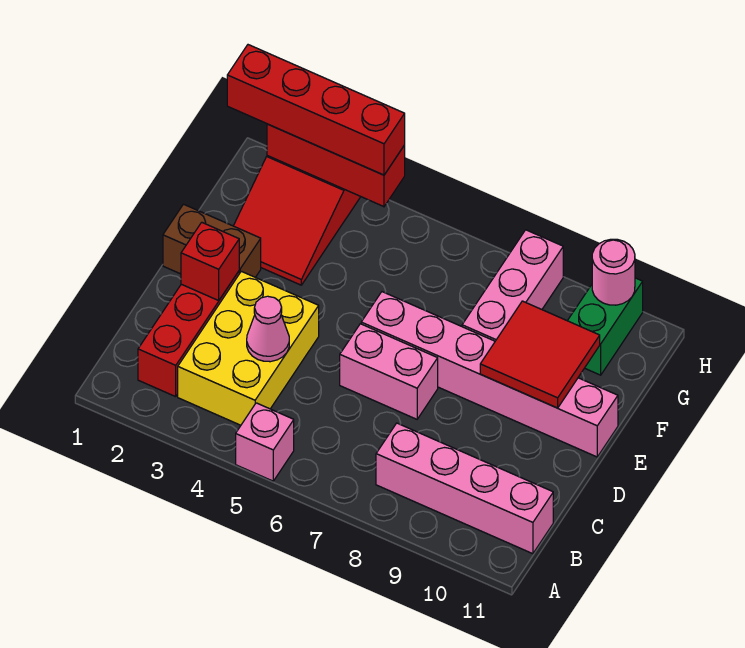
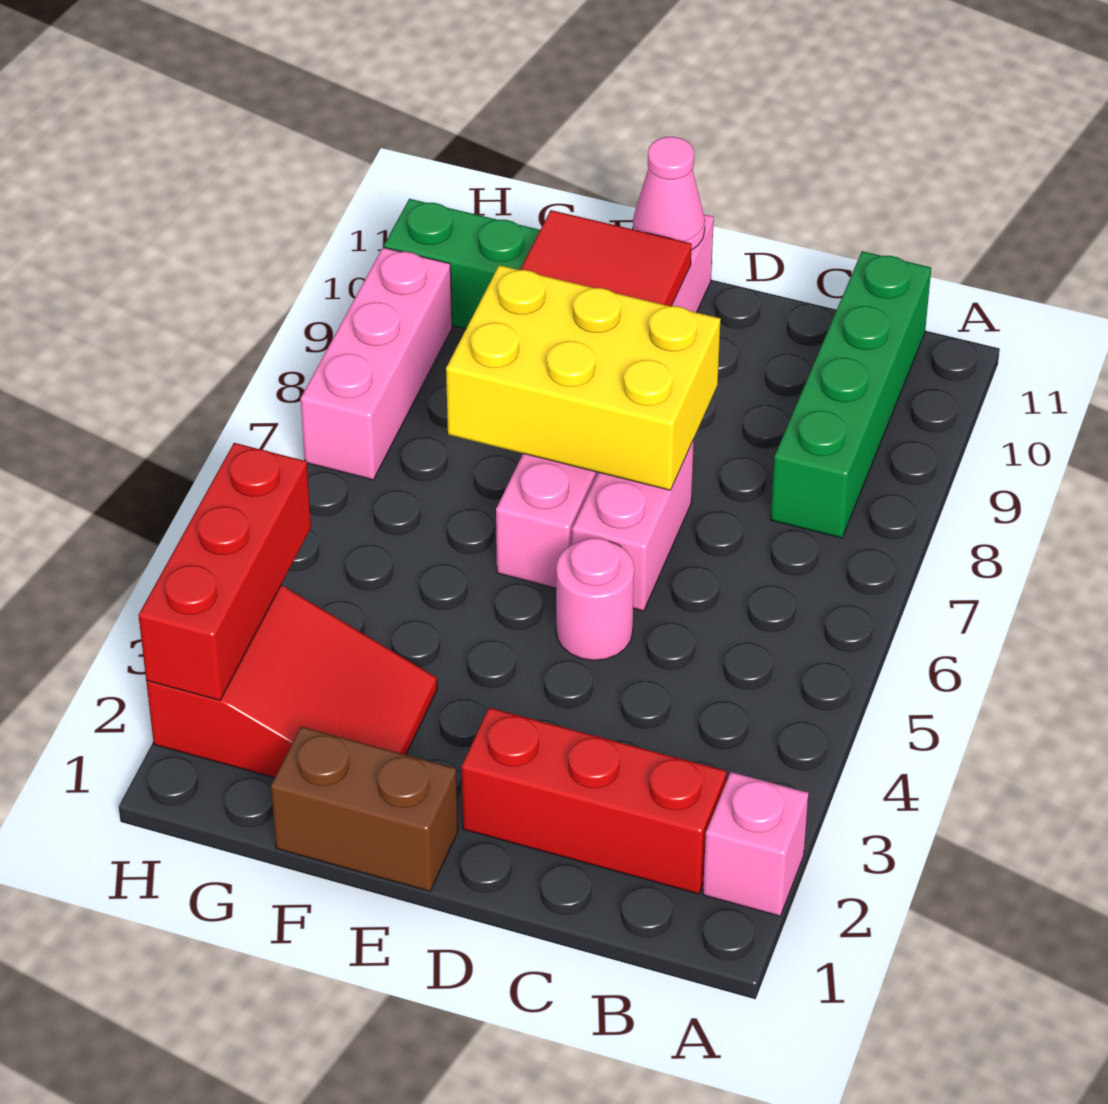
pink 1x1 brick [236,403,294,481] -> pink 1x1 brick moved to [703,772,808,916]
yellow 2x3 brick [178,271,319,425] -> yellow 2x3 brick moved to [446,265,721,490]
pink 1x4 brick [376,423,553,554] -> green 1x4 brick [771,251,931,538]
pink 1x1 cone [247,296,289,362] -> pink 1x1 cone moved to [633,137,705,250]
red 1x1 brick [181,222,239,300] -> none
brown 1x2 brick [163,204,261,277] -> brown 1x2 brick turned to [271,727,458,891]
pink 1x3 brick [462,230,563,341] -> pink 1x3 brick turned to [301,248,452,480]
red 1x4 brick [227,45,405,175] -> none
pink 1x1 round brick [592,239,635,305] -> pink 1x1 round brick moved to [556,538,634,660]

